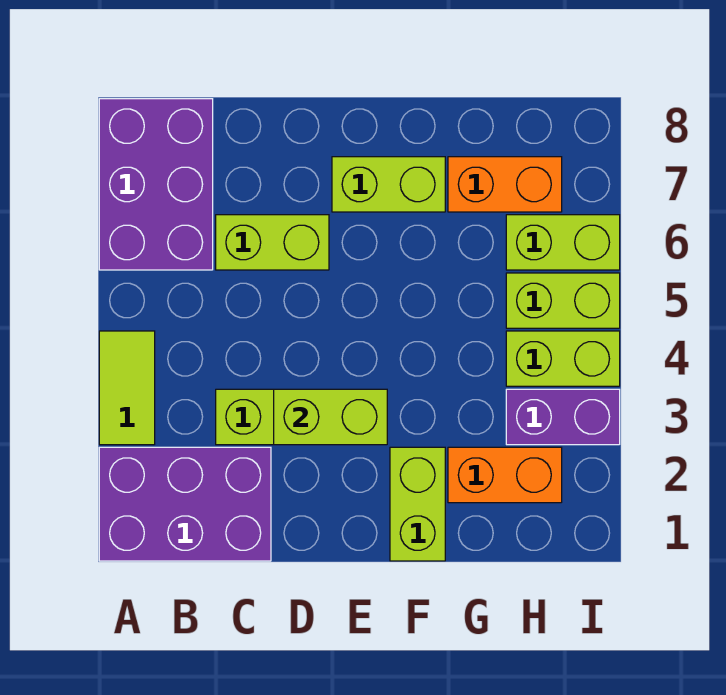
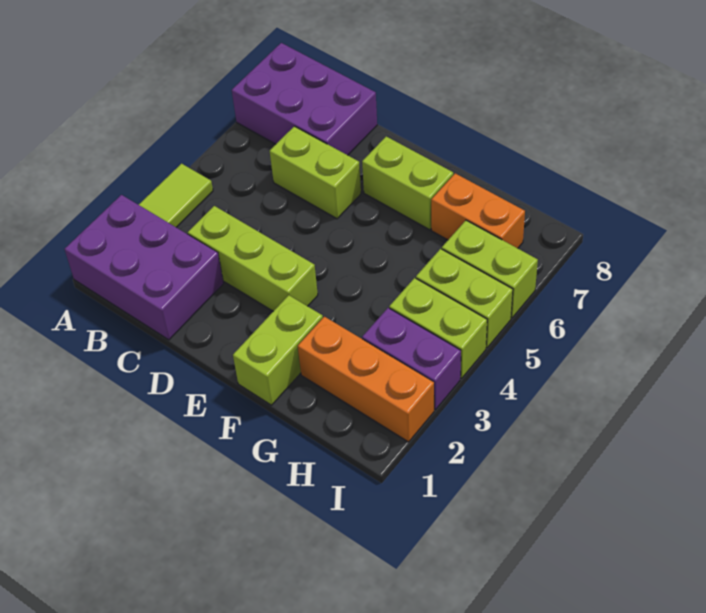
purple 2x3 brick [99,99,213,270] -> purple 2x3 brick turned to [232,43,377,155]
lime 1x2 brick [274,389,387,445] -> none
orange 1x2 brick [448,447,562,503] -> orange 1x3 brick [298,317,434,442]

